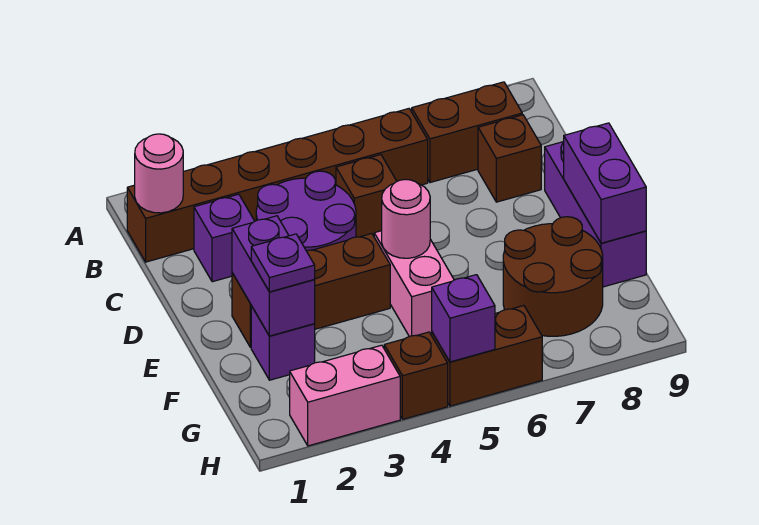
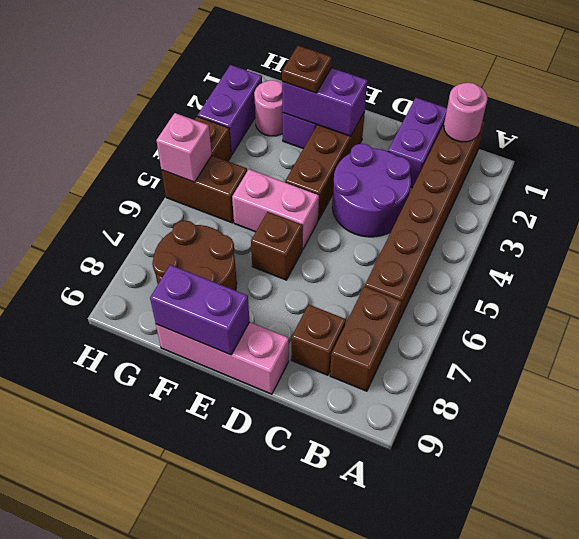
purple 1x1 brick [194,194,255,282] -> purple 1x2 brick [388,98,447,188]
brown 1x1 brick [336,155,397,237] -> brown 1x1 brick moved to [251,212,303,280]
purple 1x3 brick [545,142,646,287] -> pink 1x3 brick [156,322,289,394]
pink 1x1 round brick [382,179,430,258] -> pink 1x1 round brick moved to [254,80,283,136]
purple 1x1 plate [251,234,315,292] -> brown 1x1 plate [282,46,332,93]
pink 1x2 brick [290,345,400,446] -> purple 1x2 brick [198,65,262,155]
brown 1x2 brick [432,306,542,406] -> brown 1x2 brick turned to [161,156,247,223]
purple 1x1 brick [432,275,495,362] -> pink 1x1 brick [156,113,212,182]

